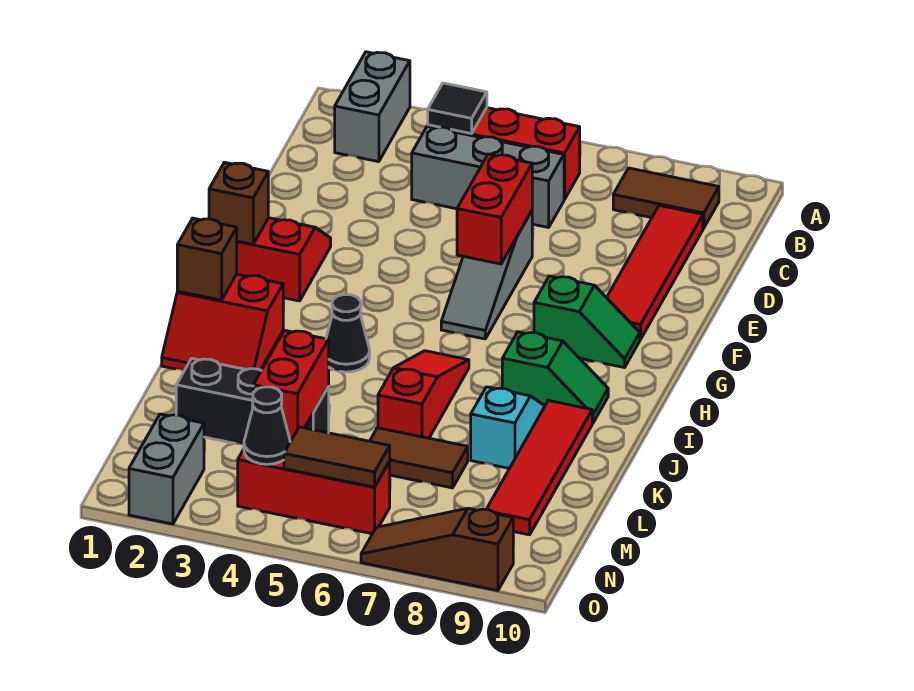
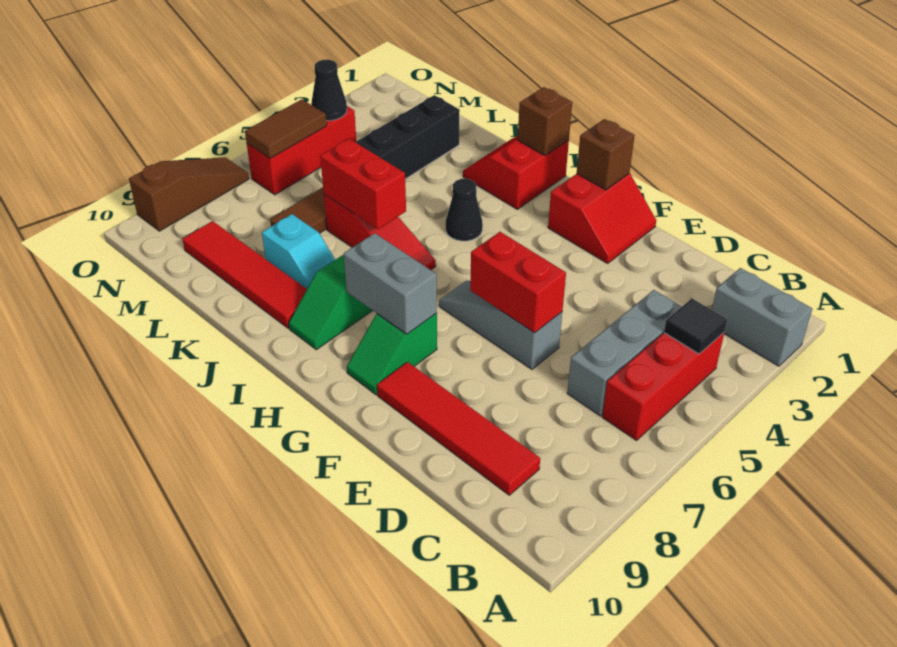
brown 1x2 tile [613,168,719,228] -> none
red 1x2 brick [253,330,329,439] -> red 1x2 brick moved to [320,139,406,229]
grey 1x2 brick [129,414,204,524] -> grey 1x2 brick moved to [344,233,437,334]

